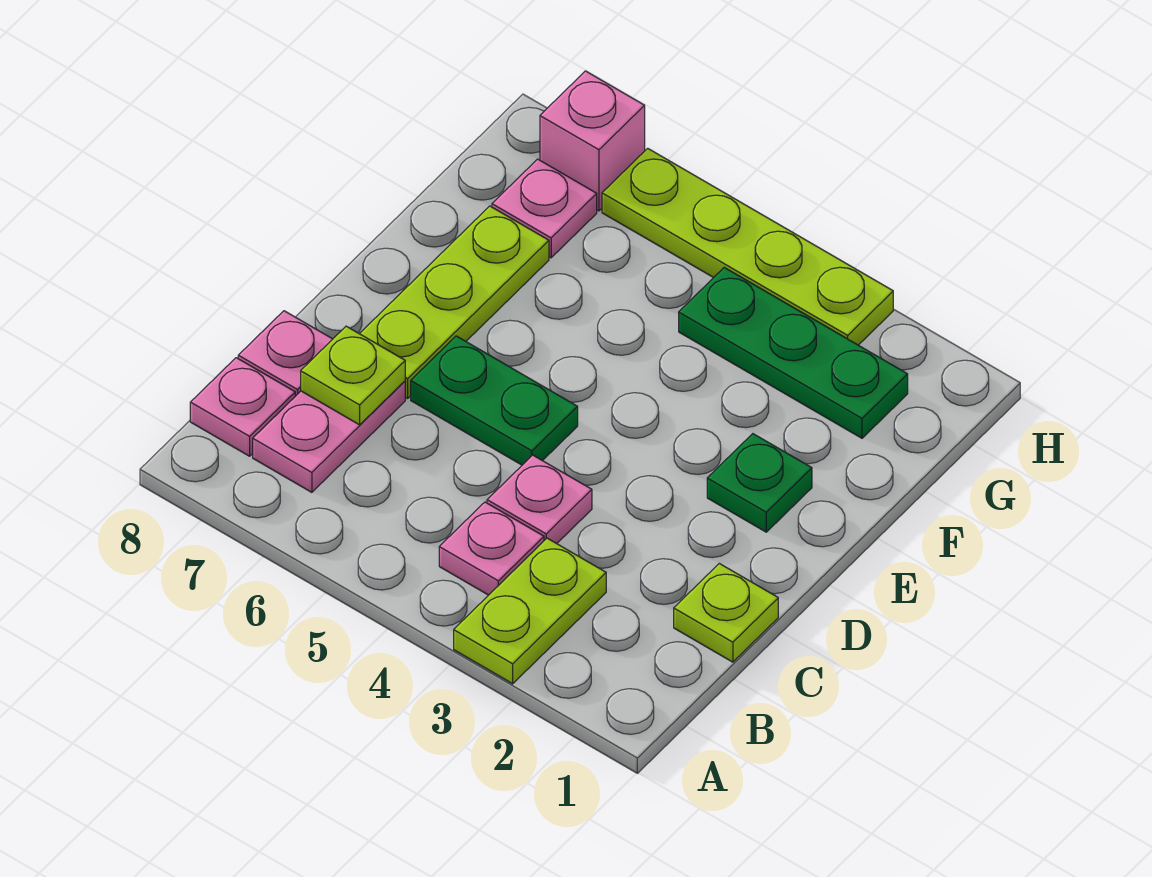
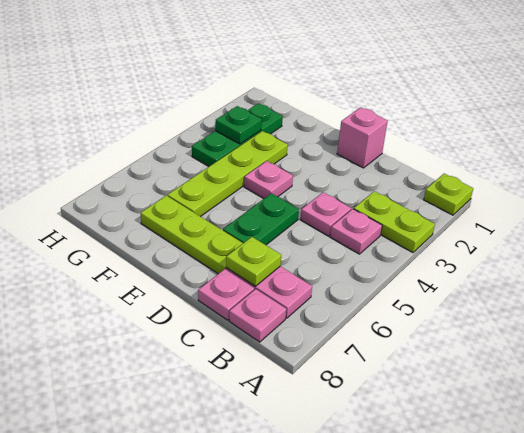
lime 1x1 plate [674,563,778,662] -> lime 1x1 plate moved to [424,174,473,215]
green 1x1 plate [707,434,812,532] -> green 1x1 plate moved to [215,106,262,144]
pink 1x1 plate [492,159,597,258] -> pink 1x1 plate moved to [244,161,293,198]
lime 1x4 plate [602,148,893,345] -> lime 1x4 plate moved to [168,131,288,217]
pink 1x1 brick [540,71,645,211] -> pink 1x1 brick moved to [337,107,388,168]

